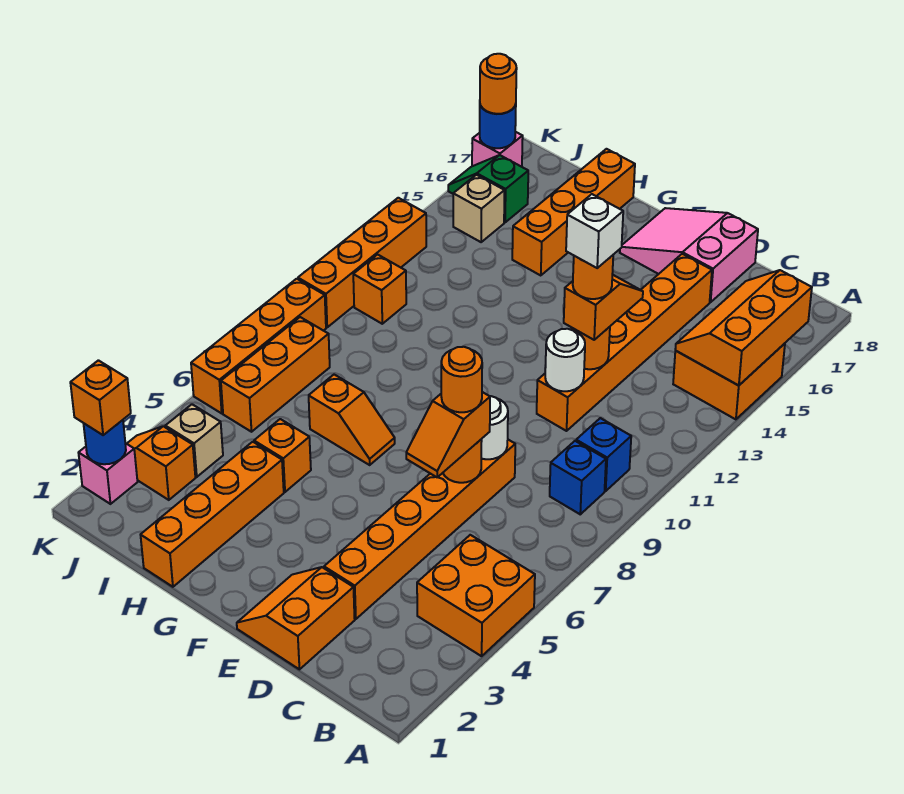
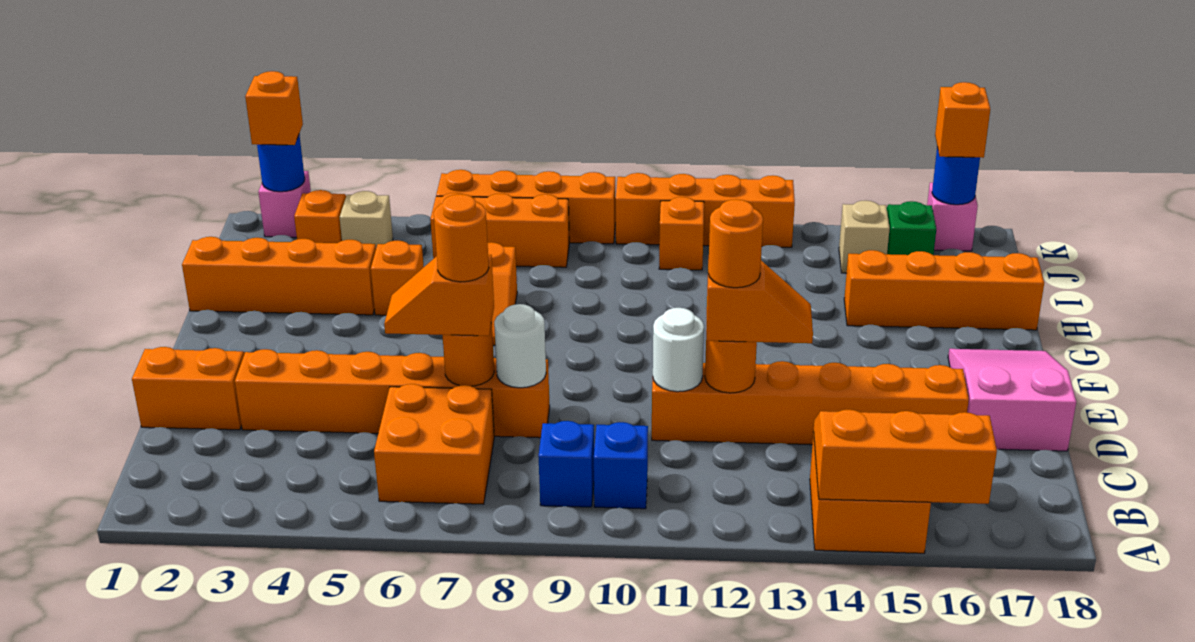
orange 2x2 brick [417,535,535,656] -> orange 2x2 brick moved to [374,384,494,504]
white 1x1 brick [566,194,623,268] -> none
orange 1x1 round brick [480,54,517,114] -> orange 1x1 brick [935,82,990,158]

